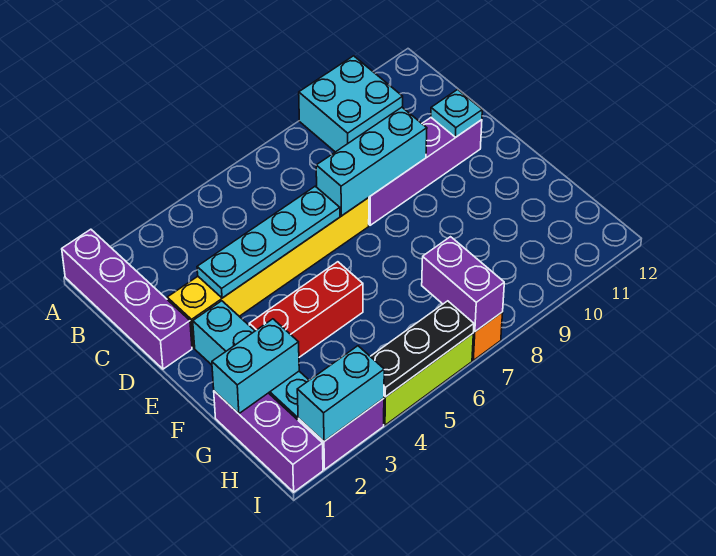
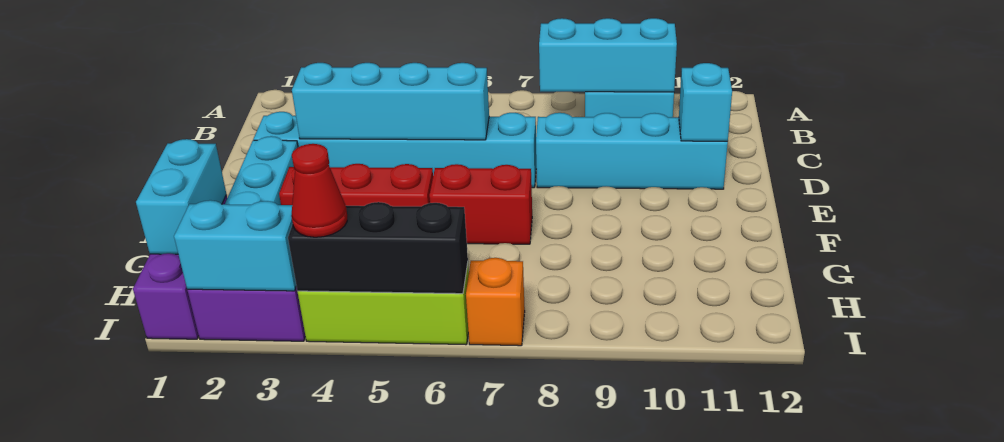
purple 1x4 brick [62,229,192,369] -> none
yellow 1x6 brick [167,198,369,348] -> cyan 1x6 brick [253,112,536,188]
cyan 1x4 plate [197,186,340,298] -> cyan 1x4 brick [292,63,489,140]
cyan 1x3 brick [316,107,427,216] -> cyan 1x3 brick moved to [539,18,677,92]
purple 1x4 brick [369,118,482,225] -> cyan 1x4 brick [536,113,728,189]
cyan 1x1 plate [431,90,482,138] -> cyan 1x1 brick [679,63,732,141]
none -> red 1x2 brick [429,164,532,244]
cyan 1x2 brick [212,319,299,414] -> cyan 1x2 brick turned to [136,139,226,254]
purple 1x2 brick [422,237,504,332] -> none
black 1x3 plate [370,301,474,397] -> black 1x3 brick [288,202,468,294]
none -> red 1x1 cone [291,144,347,237]

